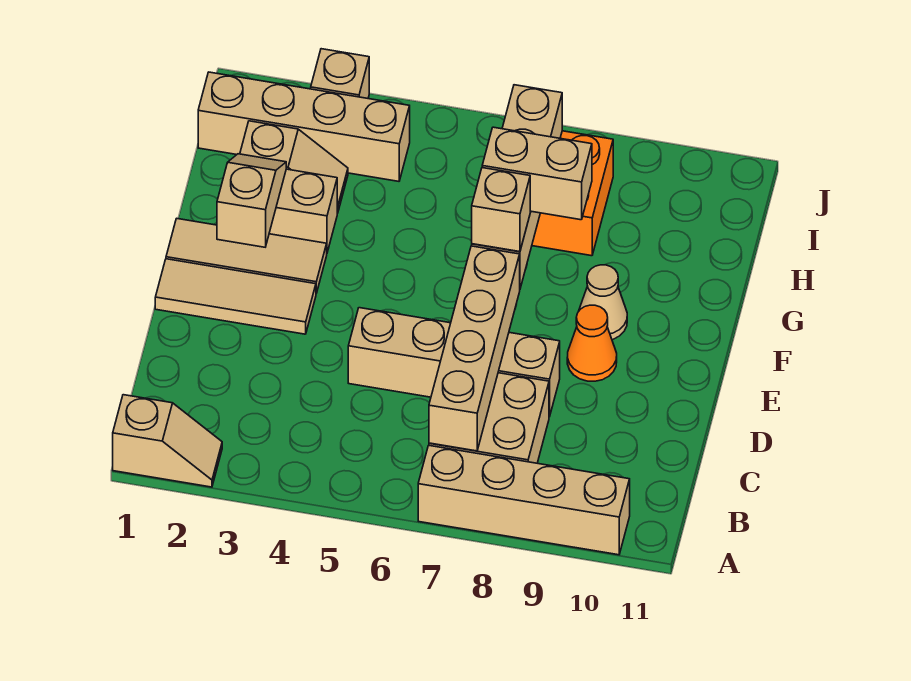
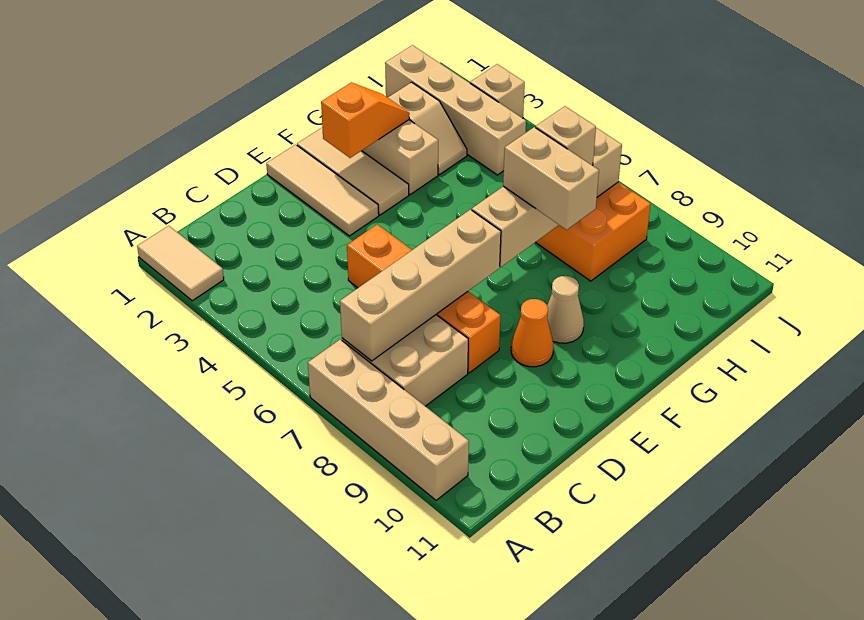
tan 1x2 slope [113,395,222,487] -> tan 1x2 tile [137,226,224,301]
tan 1x4 brick [348,308,560,417] -> orange 1x4 brick [347,224,500,373]
tan 1x2 slope [217,154,286,247] -> orange 1x2 slope [321,82,409,158]
tan 1x1 brick [472,168,530,252] -> tan 1x1 brick moved to [536,106,596,165]

